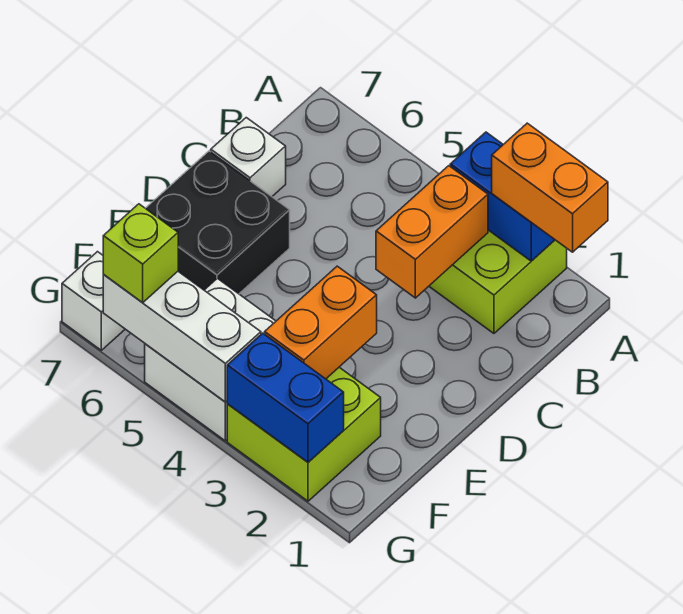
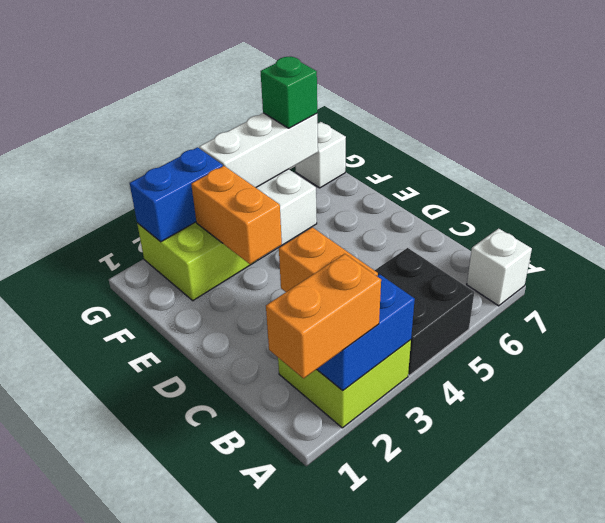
white 1x1 brick [211,118,286,196] -> white 1x1 brick moved to [467,228,532,306]
black 2x2 brick [145,151,290,294] -> black 2x2 brick moved to [375,248,474,375]
lime 1x1 brick [103,204,178,303] -> green 1x1 brick [260,57,317,128]

